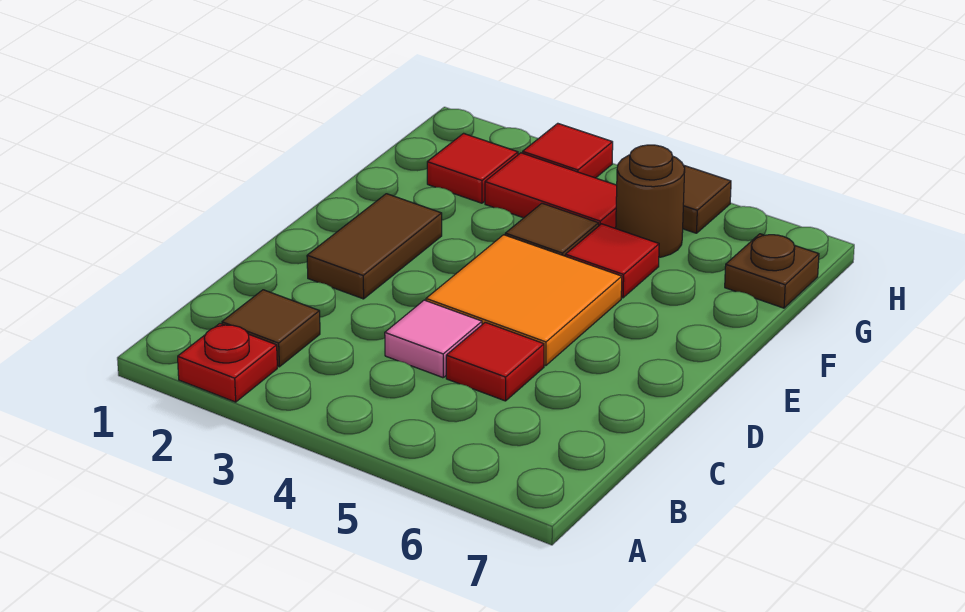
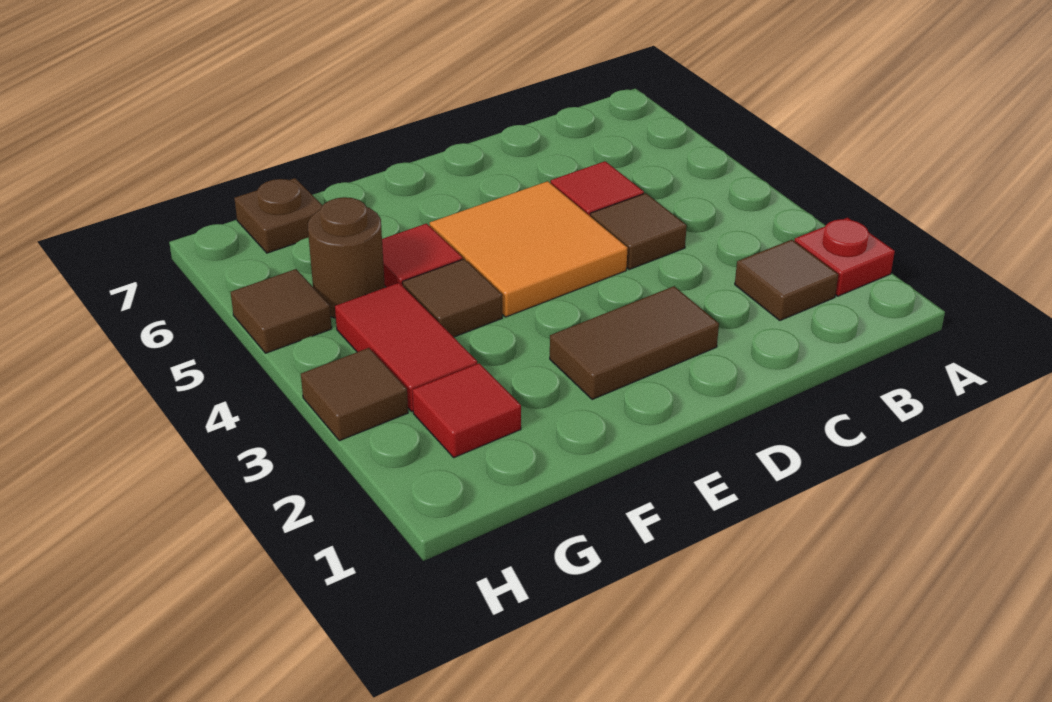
pink 1x1 tile [385,300,482,378] -> brown 1x1 tile [590,193,687,269]
red 1x1 tile [523,123,613,178] -> brown 1x1 tile [301,348,408,441]

